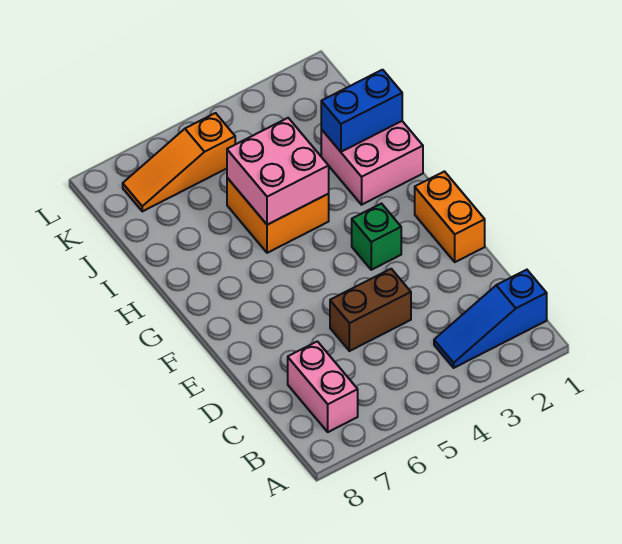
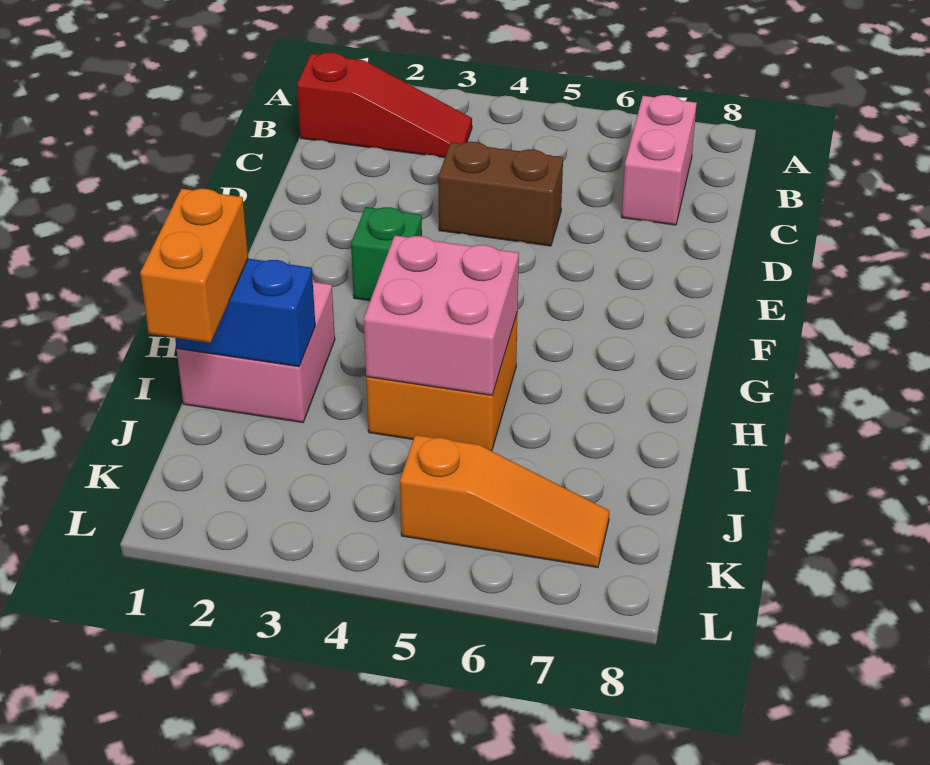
blue 1x3 slope [434,270,547,368] -> red 1x3 slope [297,53,472,158]
orange 1x2 brick [415,171,485,262] -> orange 1x2 brick moved to [140,189,248,343]

